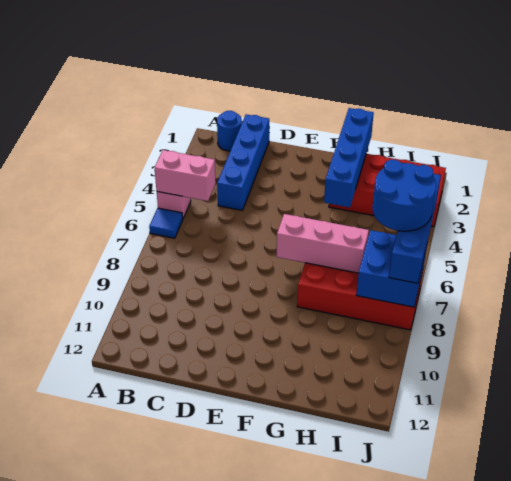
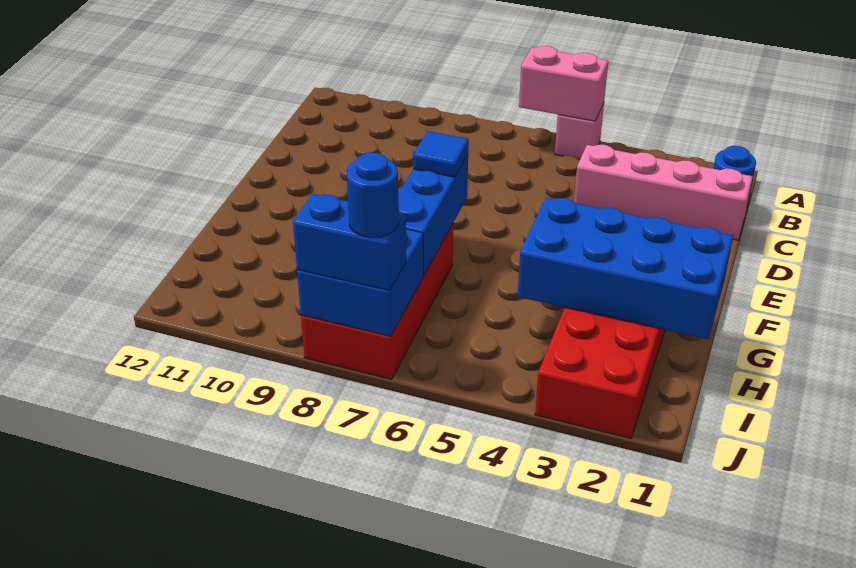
pink 1x2 brick [155,150,216,201] -> pink 1x2 brick turned to [519,46,608,121]
blue 1x1 tile [149,208,183,238] -> blue 1x1 tile moved to [413,131,469,177]
blue 1x4 brick [217,114,269,210] -> pink 1x4 brick [574,145,753,240]
pink 1x3 brick [277,214,369,273] -> blue 1x3 brick [398,155,468,276]
blue 1x4 brick [324,108,374,207] -> blue 2x4 brick [518,198,733,339]
blue 2x2 round brick [372,160,436,231] -> blue 1x1 round brick [347,153,399,238]
blue 1x4 brick [389,174,441,283] -> blue 1x2 brick [293,194,406,291]

